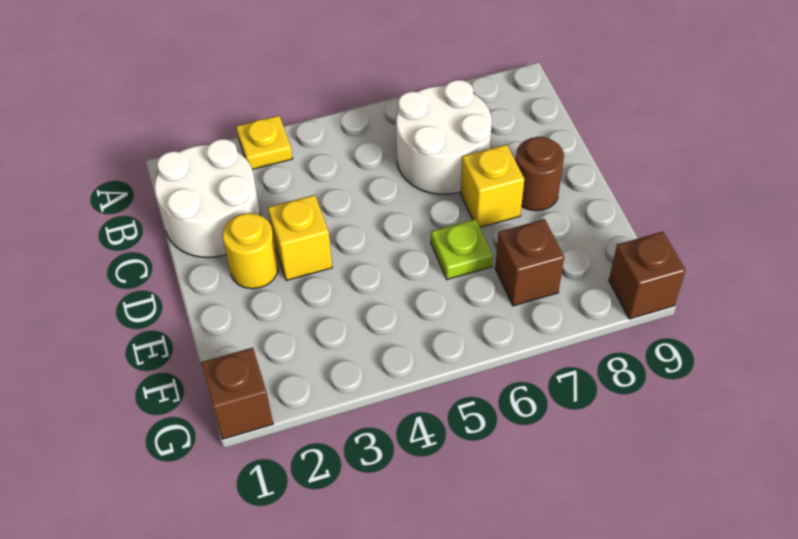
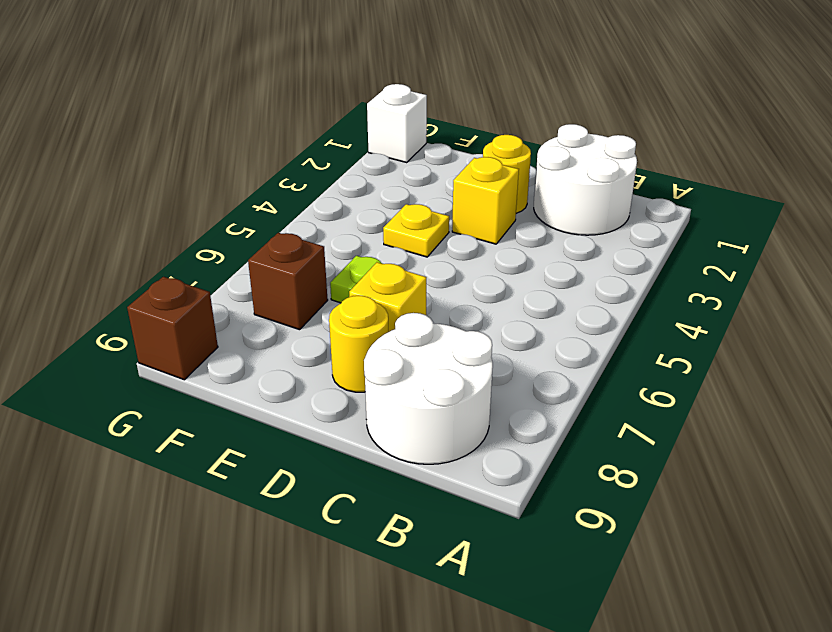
yellow 1x1 plate [236,116,293,169] -> yellow 1x1 plate moved to [383,204,449,257]
white 2x2 round brick [396,80,492,194] -> white 2x2 round brick moved to [364,313,493,464]
brown 1x1 round brick [516,137,564,211] -> yellow 1x1 round brick [329,296,388,392]
brown 1x1 brick [201,348,273,439] -> white 1x1 brick [367,84,427,162]

